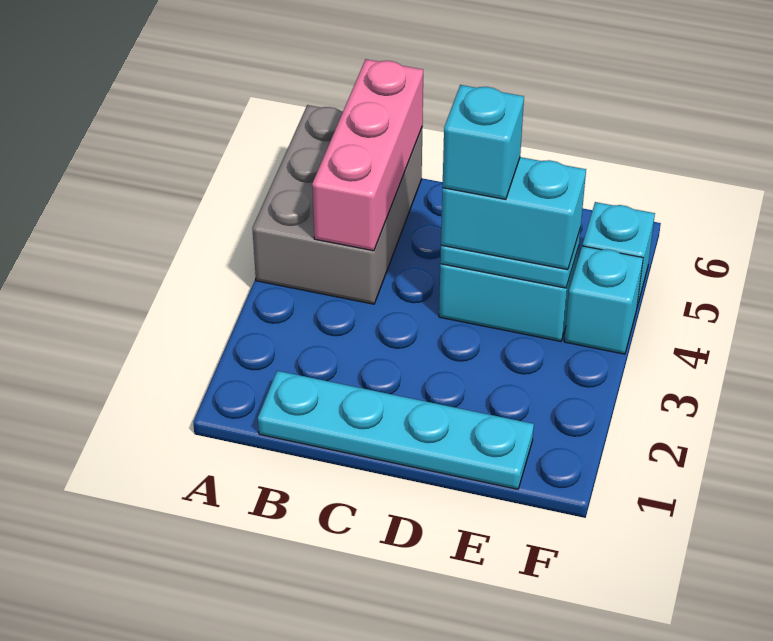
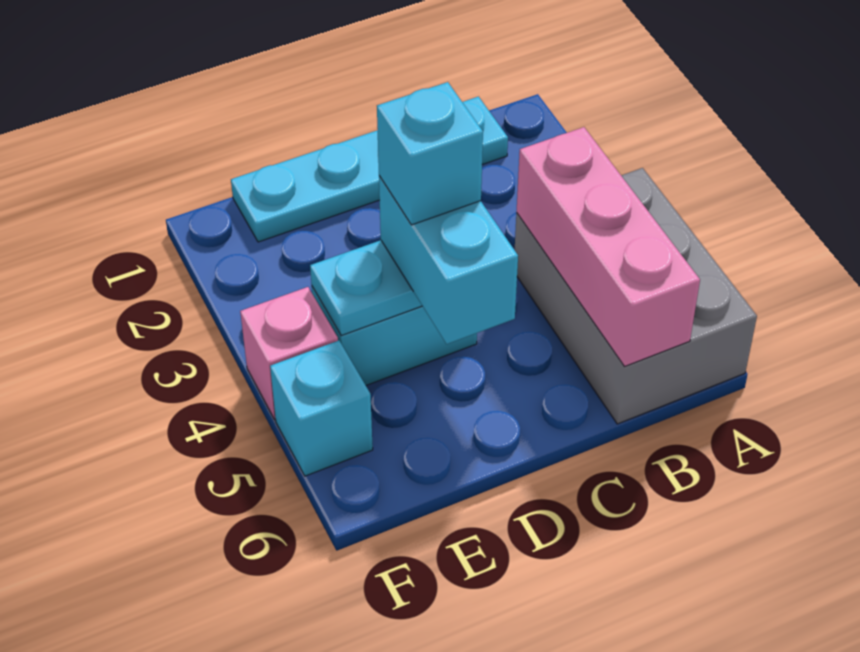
cyan 1x2 brick [441,157,586,270] -> cyan 1x2 brick turned to [379,176,518,344]
cyan 1x1 brick [564,246,643,354] -> pink 1x1 brick [240,287,338,419]

